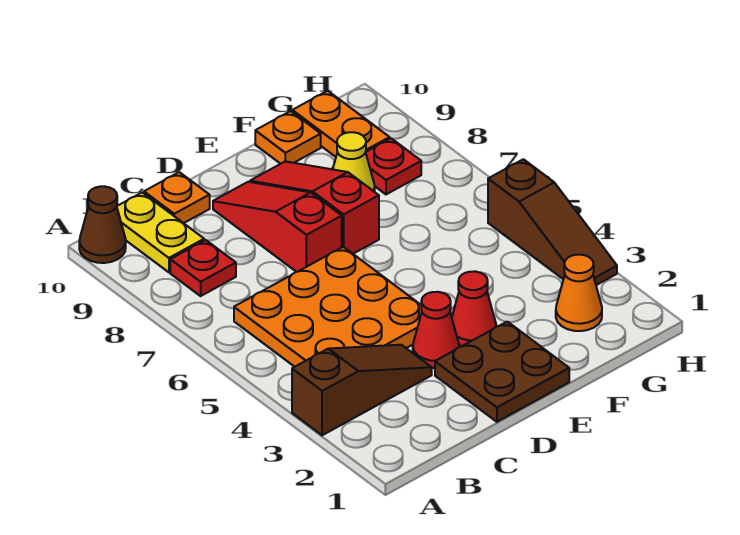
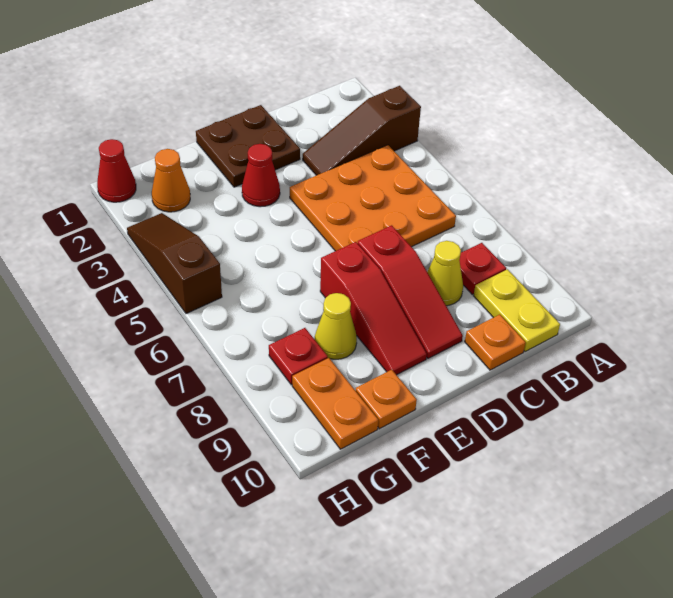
brown 1x1 cone [79,186,126,263] -> none
none -> yellow 1x1 cone [427,241,463,306]
red 1x1 cone [413,292,459,368] -> red 1x1 cone moved to [97,139,136,202]

